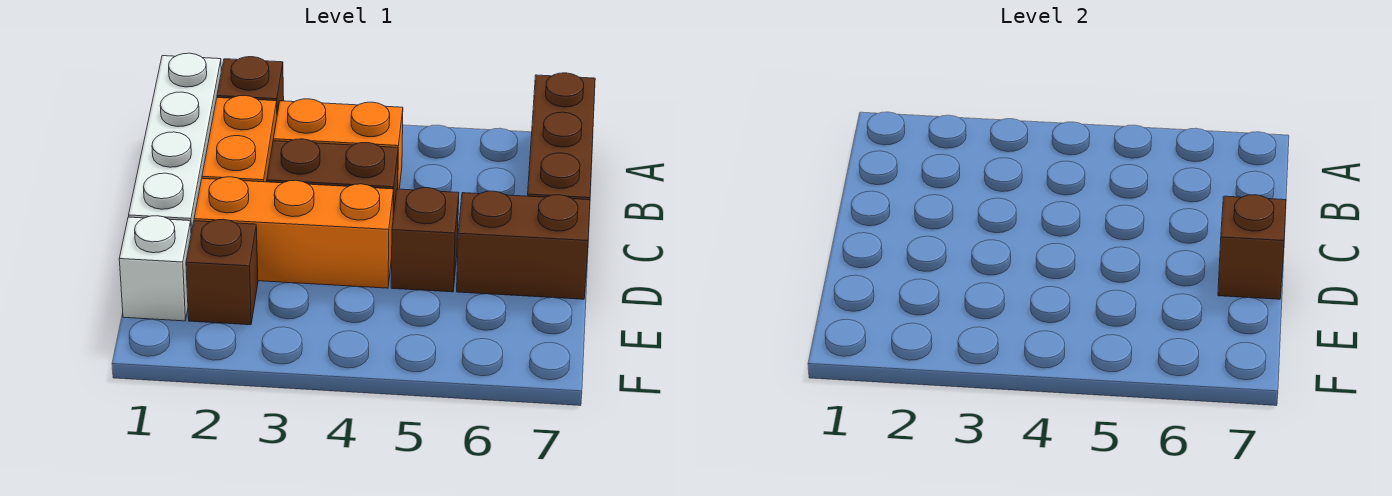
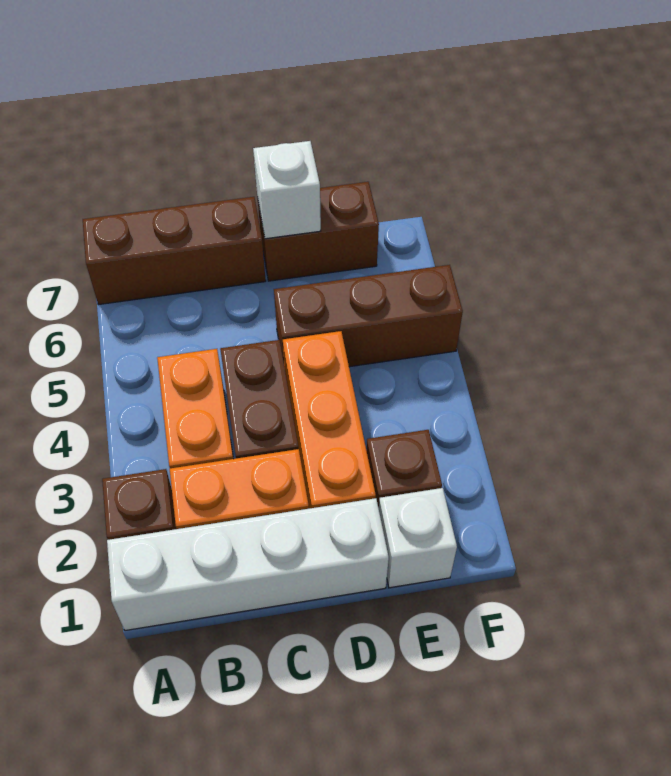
brown 1x1 brick [391,188,459,292] -> brown 1x3 brick [274,265,463,367]
brown 1x2 brick [457,191,590,299] -> brown 1x2 brick turned to [258,182,379,281]
brown 1x1 brick [1218,195,1286,299] -> white 1x1 brick [253,141,321,239]

